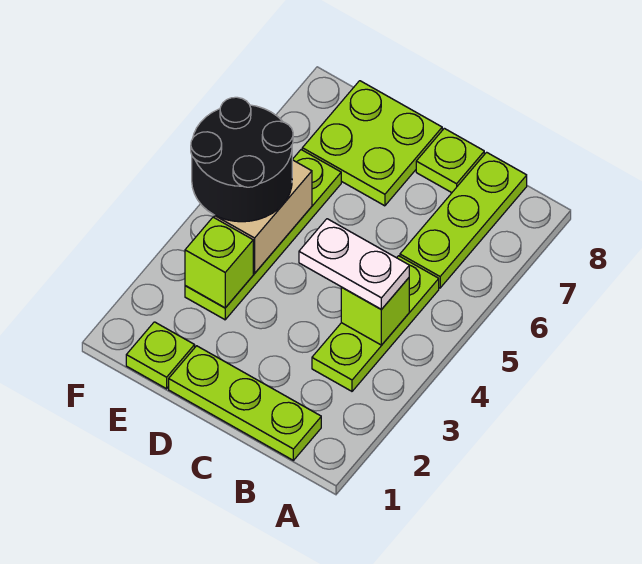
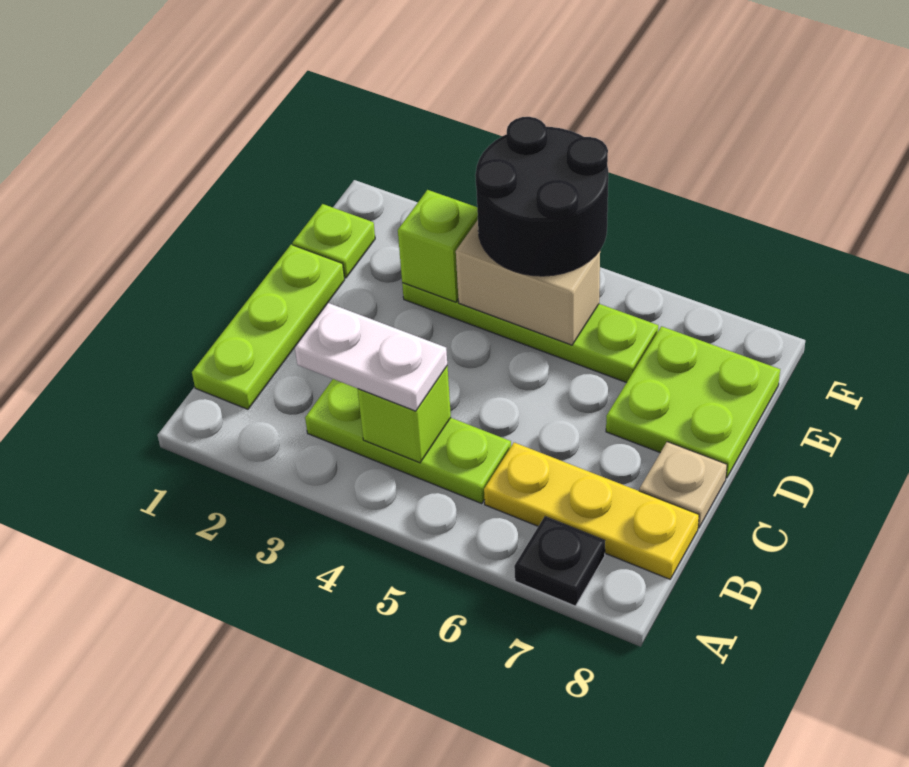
none -> black 1x1 plate [514,517,605,606]
white 1x2 plate [299,219,409,309] -> white 1x2 plate turned to [295,303,447,411]
lime 1x3 plate [400,152,527,288] -> yellow 1x3 plate [484,442,699,579]
lime 1x1 plate [416,128,484,193] -> tan 1x1 plate [639,442,727,528]

